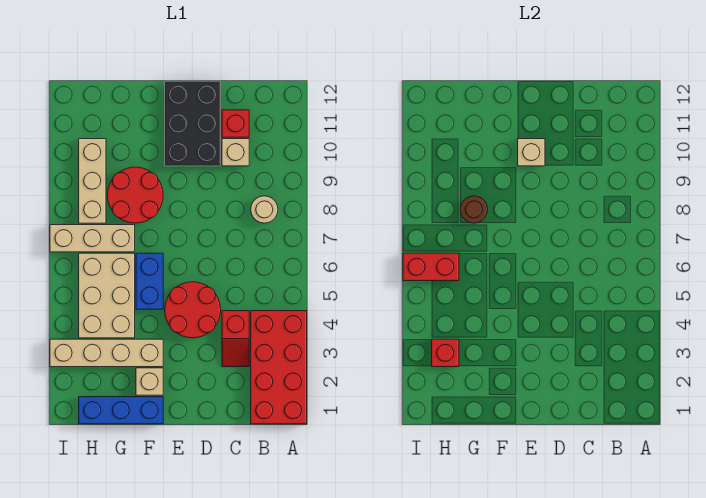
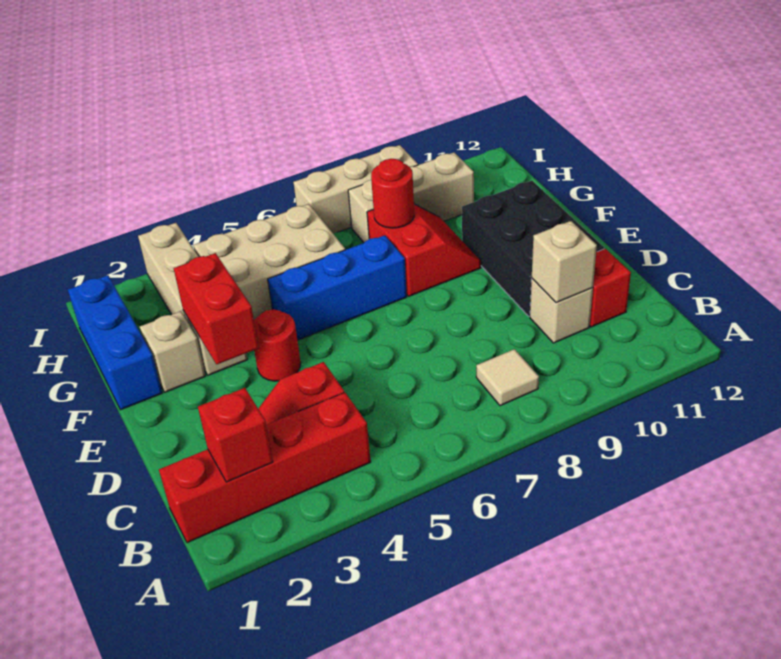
red 2x4 brick [251,311,307,424] -> red 1x4 brick [159,392,371,543]
tan 1x1 round brick [251,196,278,223] -> tan 1x1 tile [476,349,539,406]
red 2x2 round brick [165,282,221,338] -> red 1x1 round brick [254,309,301,381]
black 2x3 brick [165,81,221,166] -> black 2x3 brick turned to [462,181,604,316]
tan 1x1 brick [518,139,545,166] -> tan 1x1 brick moved to [532,221,597,303]
blue 1x2 brick [136,253,163,309] -> blue 1x3 brick [268,235,407,340]
red 2x2 round brick [107,167,163,223] -> red 2x2 slope [367,204,481,296]
tan 1x3 brick [50,225,135,252] -> tan 1x3 brick turned to [293,145,418,234]
brown 1x1 round brick [460,196,488,223] -> red 1x1 round brick [371,159,414,228]
red 1x1 brick [432,339,459,367] -> red 1x1 brick moved to [198,388,273,482]
red 1x2 brick [403,253,459,281] -> red 1x2 brick moved to [174,253,259,365]

